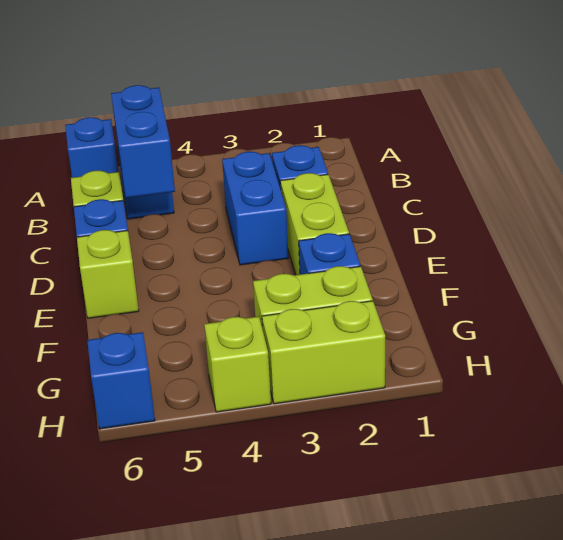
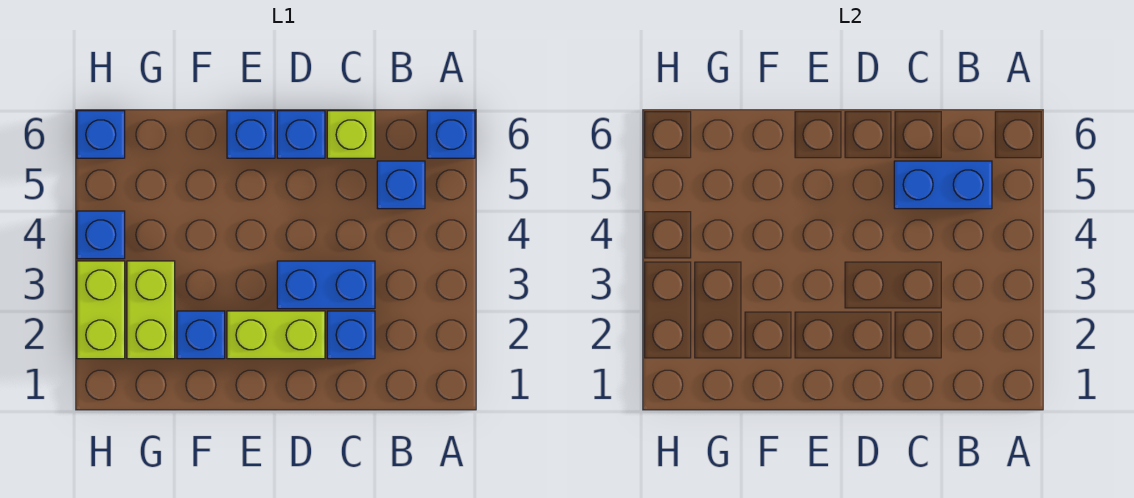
lime 1x1 brick [77,230,139,318] -> blue 1x1 brick [227,111,275,158]
lime 1x1 brick [204,316,271,412] -> blue 1x1 brick [77,211,125,259]

